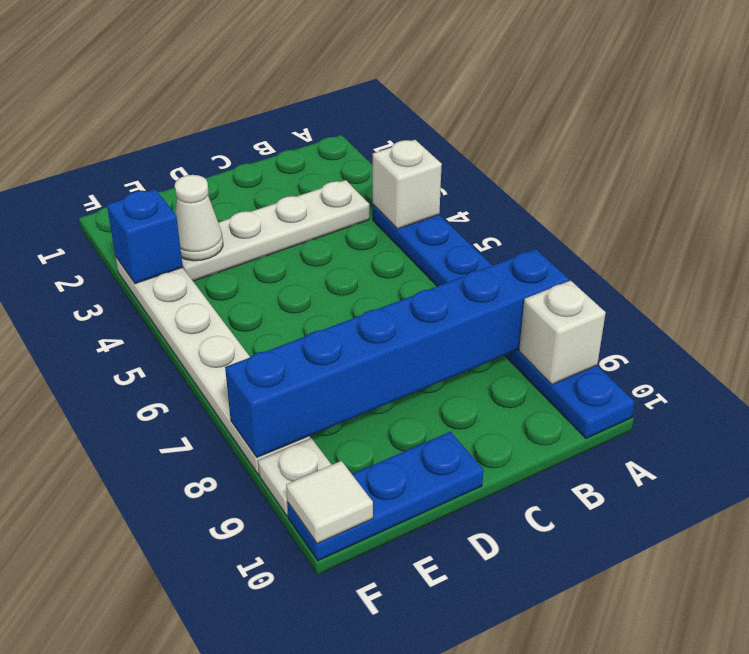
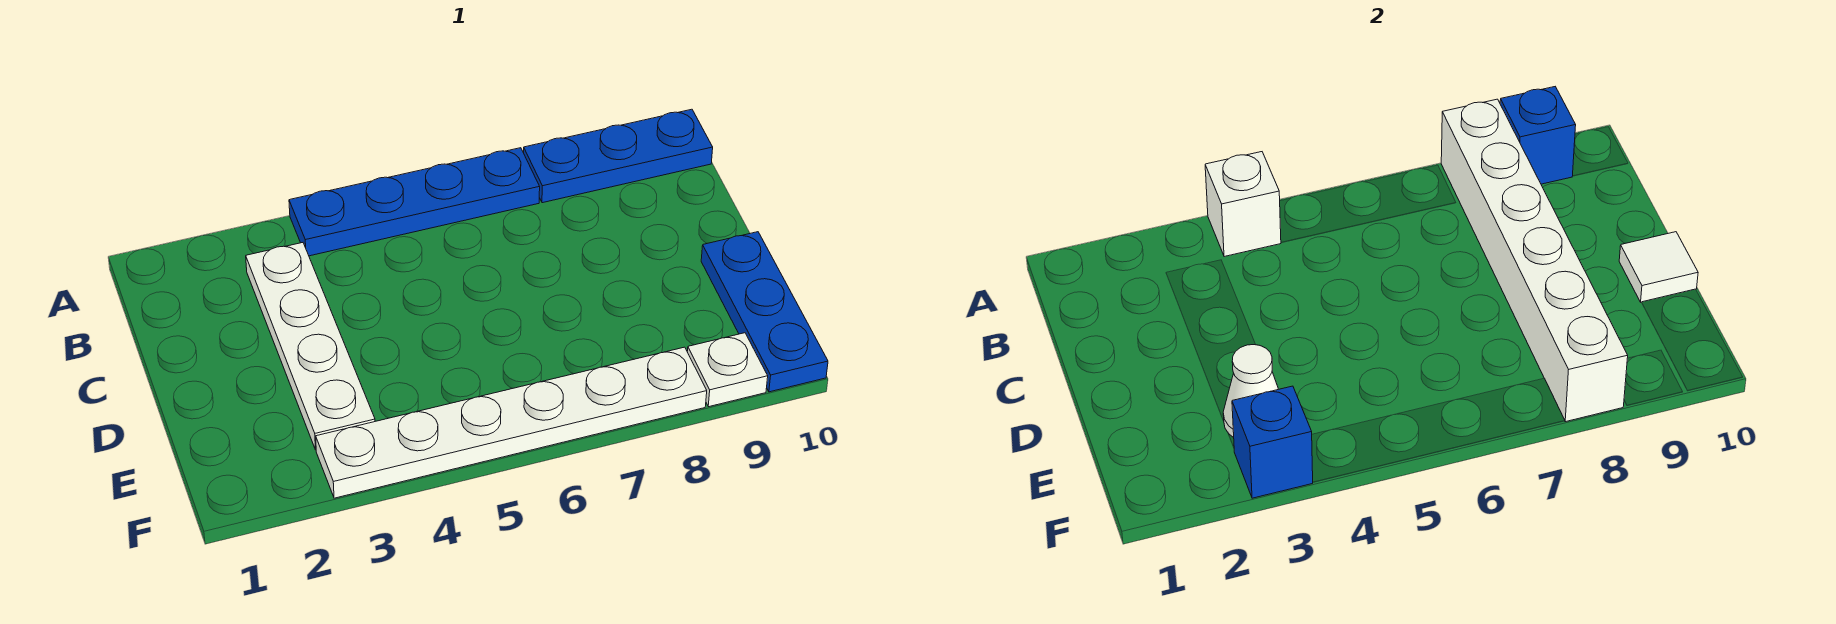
blue 1x6 brick [225,249,569,457] -> white 1x6 brick [1441,99,1628,422]
white 1x1 brick [519,281,606,385] -> blue 1x1 brick [1500,87,1576,184]
white 1x1 tile [286,461,373,544] -> white 1x1 tile moved to [1619,232,1698,302]

